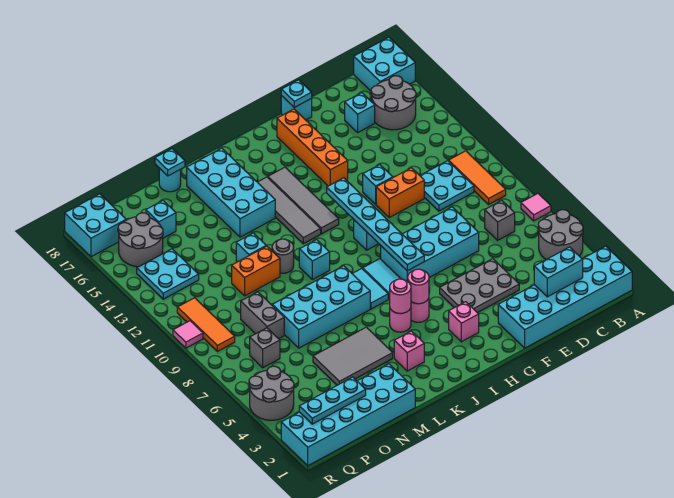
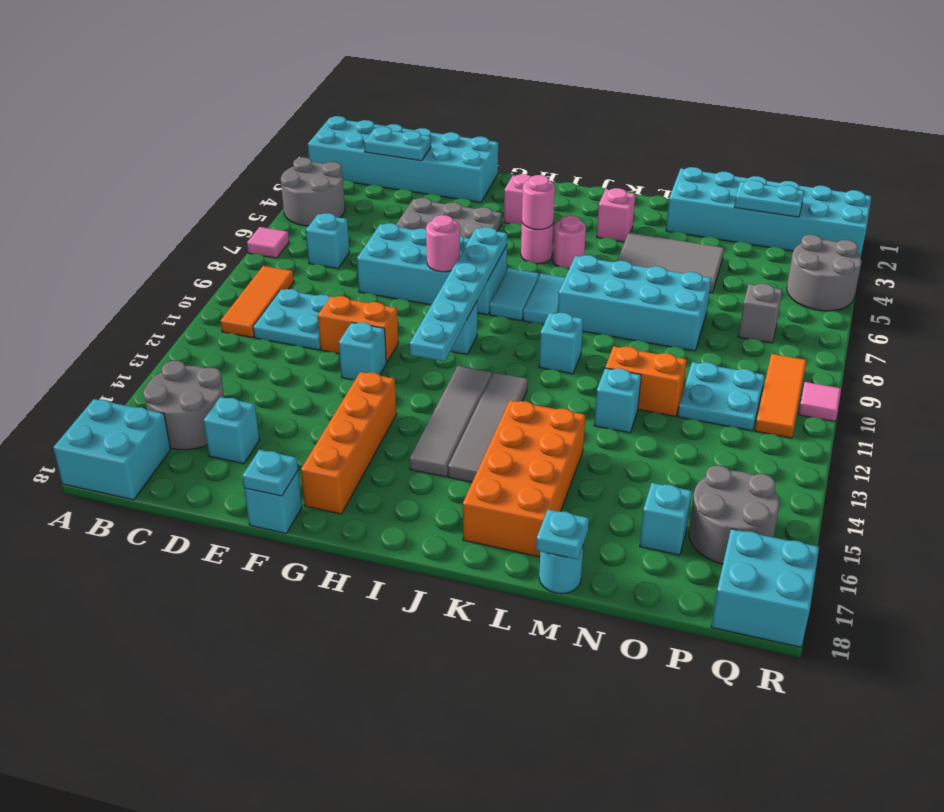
cyan 1x2 brick [534,247,583,297] -> cyan 1x2 plate [364,127,431,161]
grey 1x1 brick [485,201,515,240] -> cyan 1x1 brick [306,213,349,269]
pink 1x1 round brick [390,279,411,313] -> pink 1x1 round brick moved to [426,215,460,272]
cyan 2x4 brick [187,148,275,237] -> orange 2x4 brick [463,400,585,557]
grey 1x1 round brick [272,239,294,273] -> none
cyan 1x3 plate [299,377,366,424] -> cyan 1x2 plate [734,180,804,217]
grey 1x2 brick [241,292,284,339] -> none
cyan 2x2 plate [137,249,199,299] -> cyan 2x2 plate moved to [678,362,765,431]

